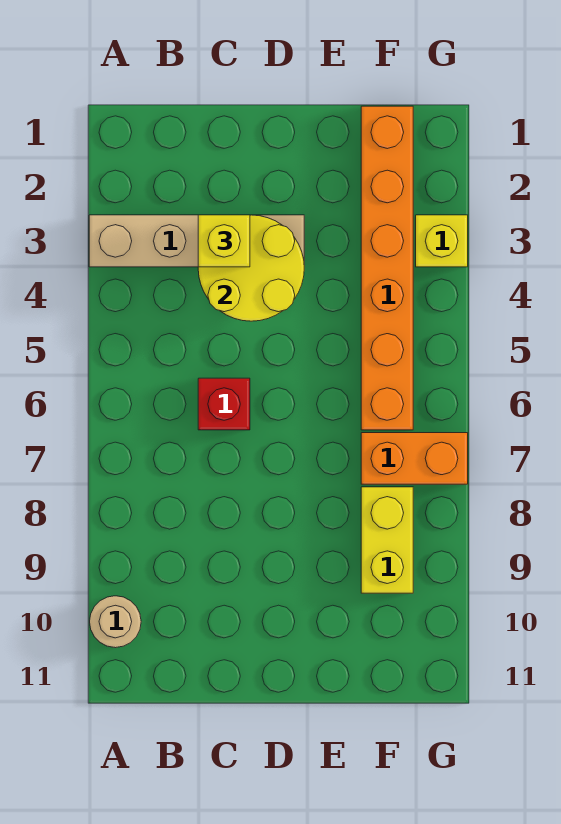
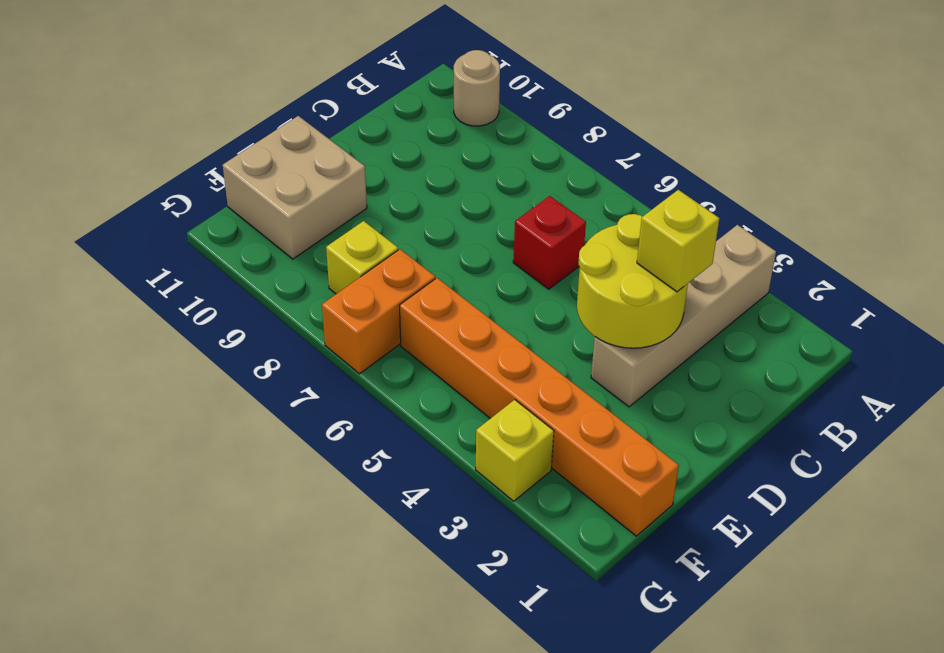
none -> tan 2x2 brick [223,116,367,259]
yellow 1x2 brick [361,487,413,593] -> yellow 1x1 brick [326,221,398,294]

